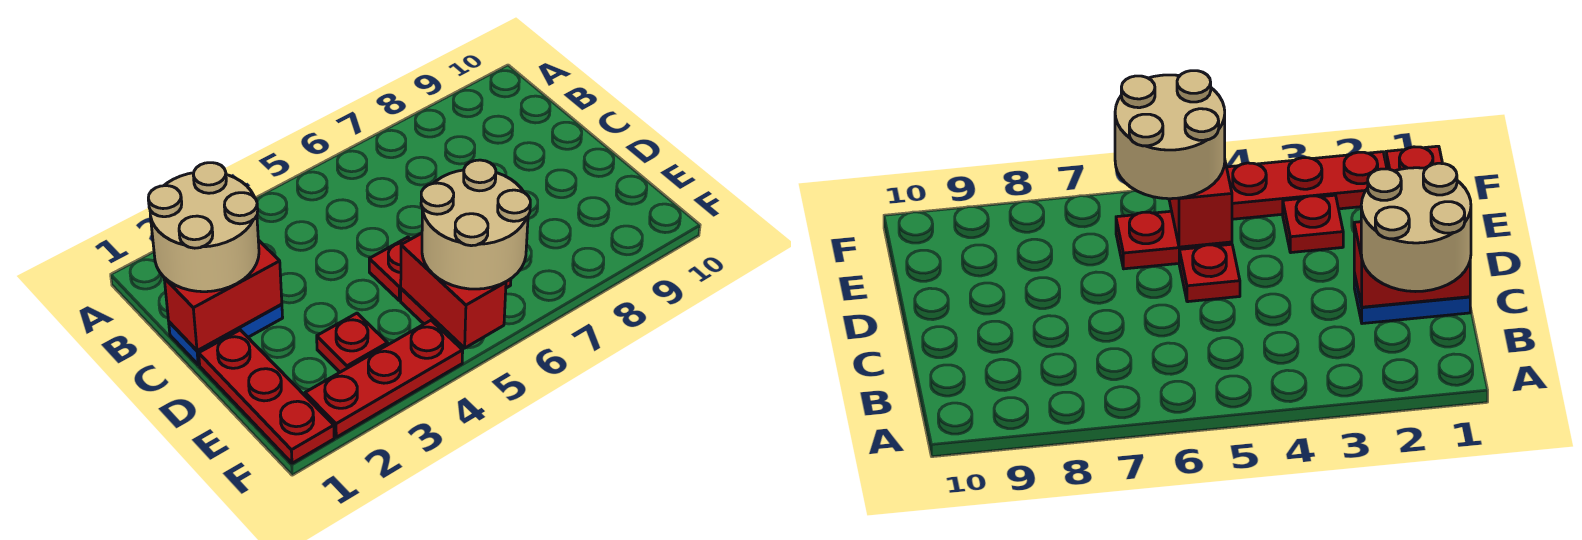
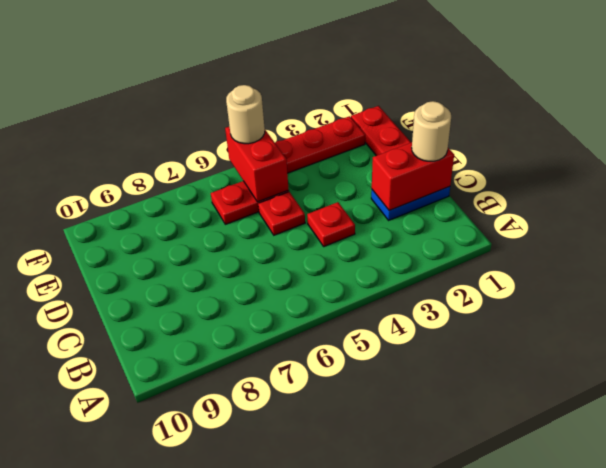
tan 2x2 round brick [148,163,259,292] -> tan 1x1 round brick [412,101,451,161]
red 1x1 plate [317,313,388,372] -> red 1x1 plate moved to [307,202,355,247]
tan 2x2 round brick [421,160,530,289] -> tan 1x1 round brick [226,85,265,144]

